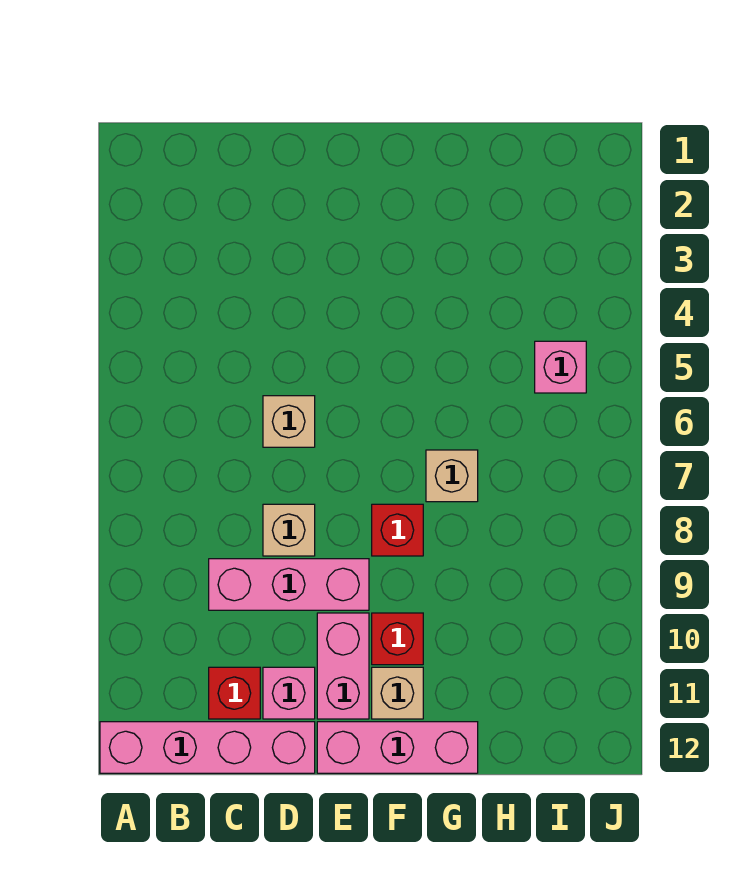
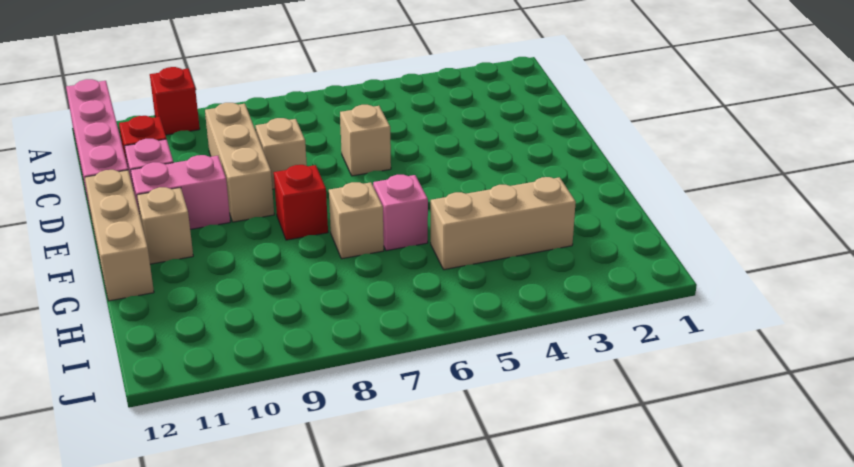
pink 1x3 brick [209,559,369,610] -> tan 1x3 brick [205,103,274,222]
pink 1x3 brick [317,722,478,773] -> tan 1x3 brick [85,170,154,301]
red 1x1 brick [372,613,423,665] -> red 1x1 brick moved to [150,67,200,135]
none -> tan 1x3 brick [431,177,576,270]
pink 1x1 brick [535,341,586,393] -> pink 1x1 brick moved to [373,175,428,251]

